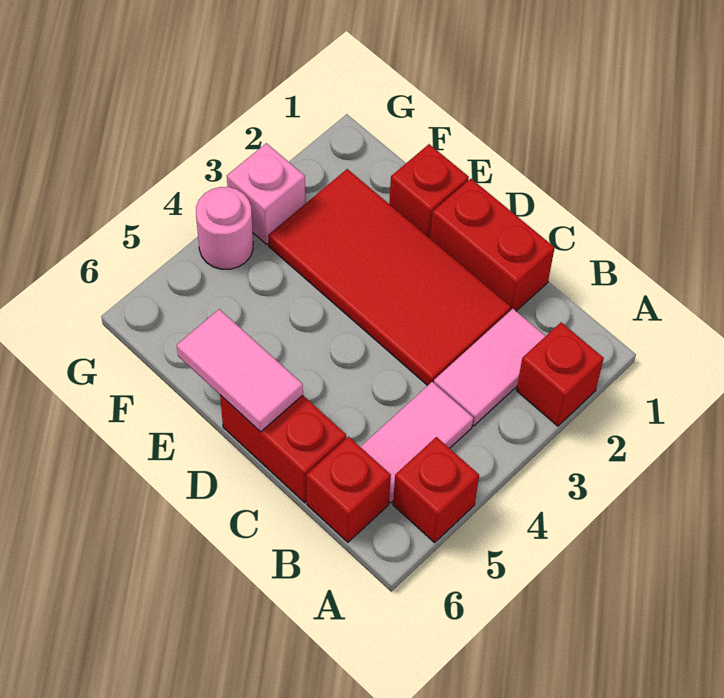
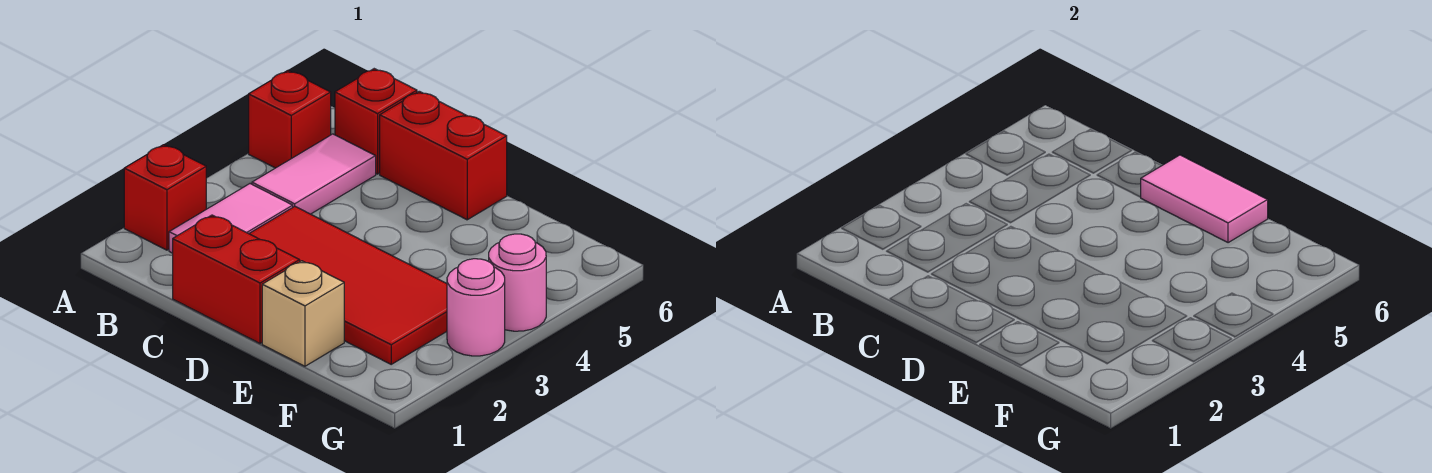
red 1x1 brick [389,144,469,238] -> tan 1x1 brick [262,261,344,366]
pink 1x1 brick [227,143,305,244] -> pink 1x1 round brick [447,259,505,356]

